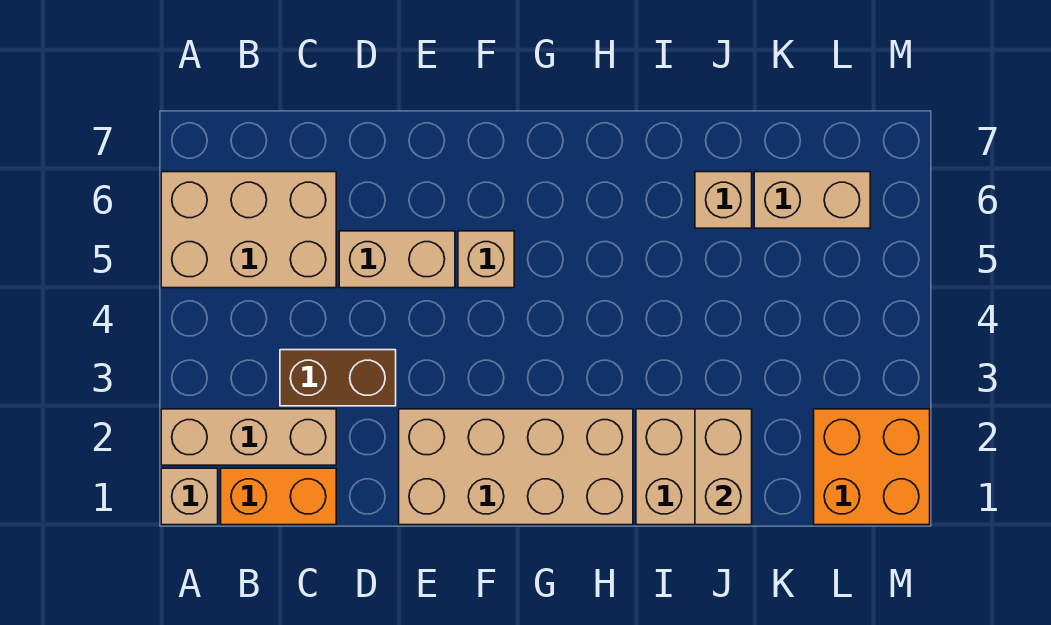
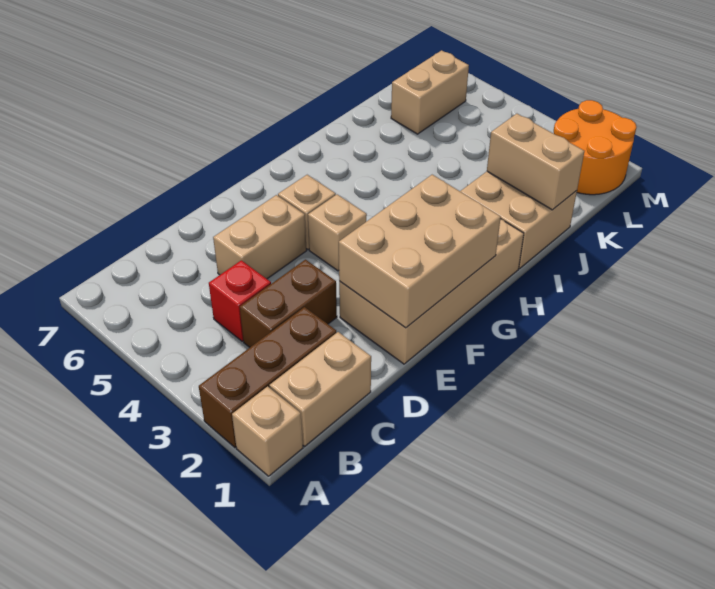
tan 1x3 brick [161,409,336,465] -> brown 1x3 brick [199,307,336,447]
tan 2x3 brick [161,172,336,288] -> tan 2x3 brick moved to [339,175,501,328]
orange 1x2 brick [221,468,336,525] -> tan 1x2 brick [269,332,371,446]
none -> red 1x1 brick [209,260,271,341]
tan 1x1 brick [695,172,752,228] -> tan 1x1 brick moved to [308,194,367,271]
orange 2x2 brick [814,409,930,525] -> orange 2x2 round brick [554,100,636,195]

